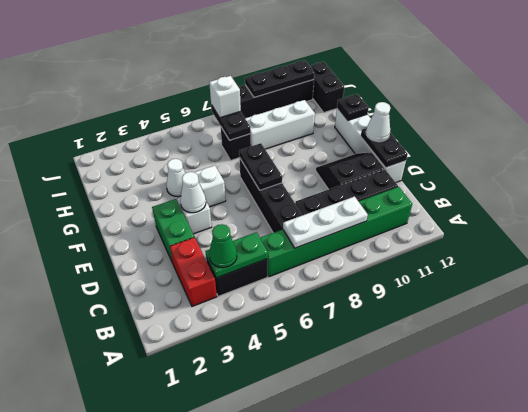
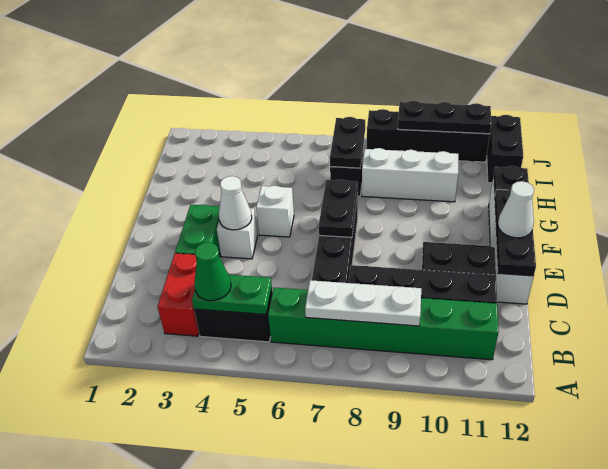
black 1x2 plate [361,128,408,168] -> black 1x3 plate [494,189,536,276]
white 1x1 cone [166,159,185,197] -> none
white 1x1 brick [209,76,241,118] -> none

